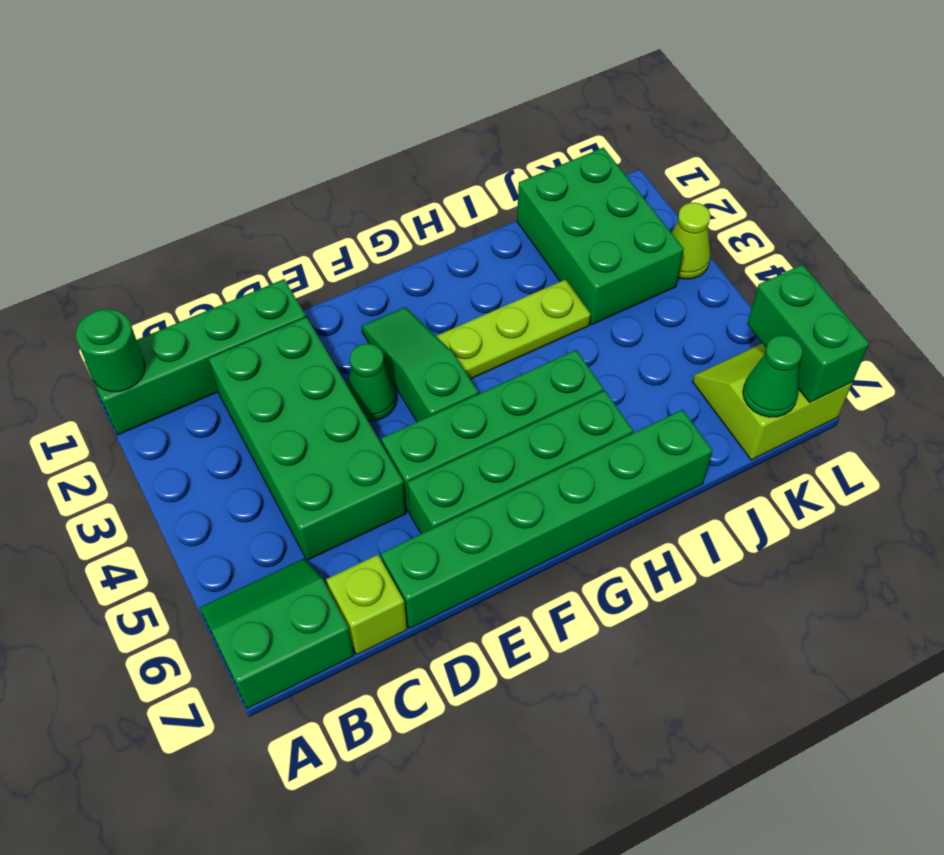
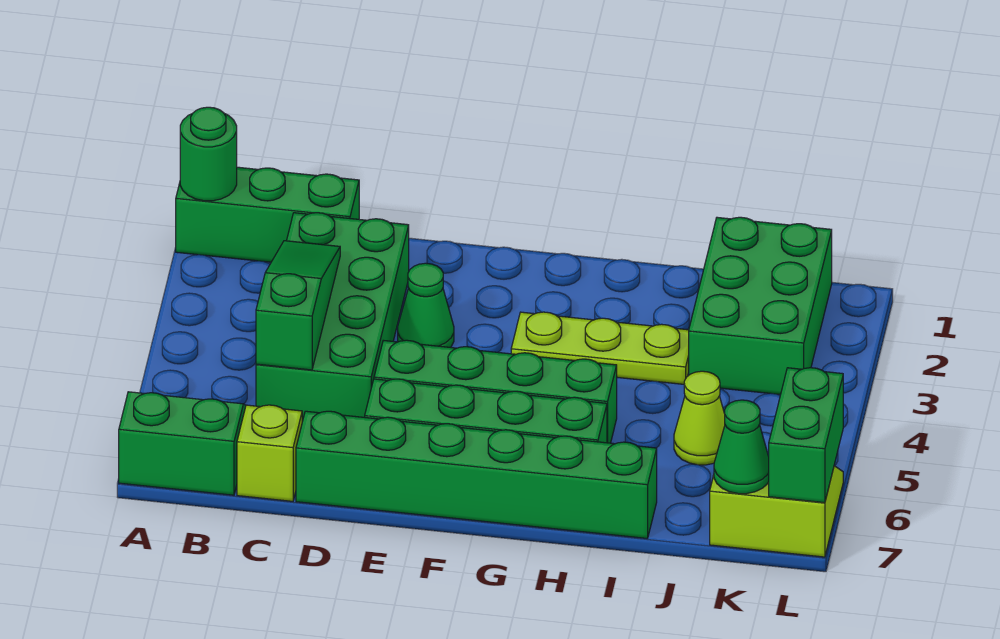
green 1x4 brick [85,279,306,435] -> green 1x3 brick [176,167,359,262]
green 1x3 slope [362,307,478,422] -> green 1x3 slope moved to [256,241,340,370]
lime 1x1 cone [671,203,710,279] -> lime 1x1 cone moved to [674,371,725,465]

